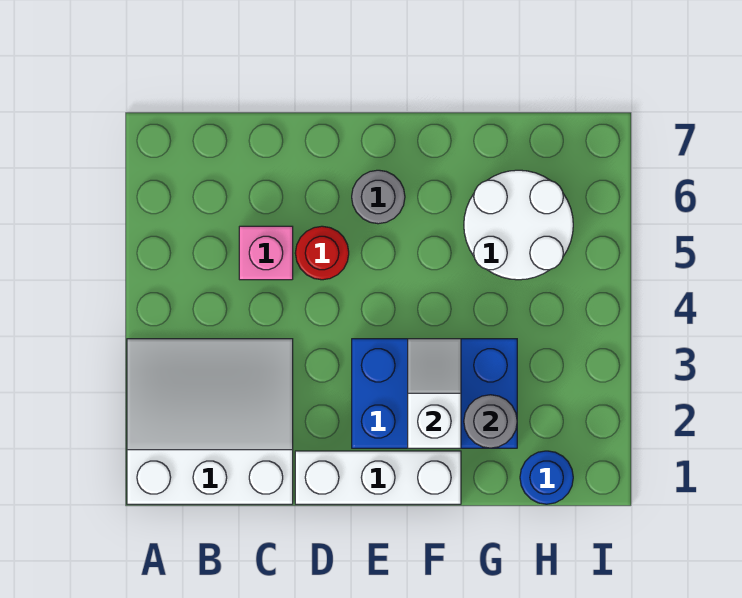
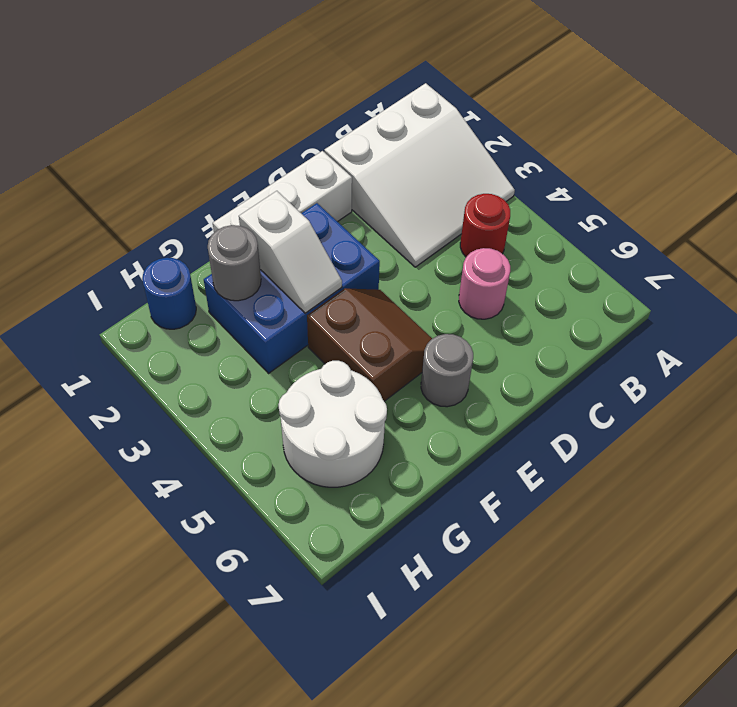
pink 1x1 brick [239,226,293,280] -> pink 1x1 round brick [459,248,510,319]
red 1x1 round brick [295,226,349,280] -> red 1x1 round brick moved to [460,194,510,257]
none -> brown 2x2 slope [307,288,432,401]

